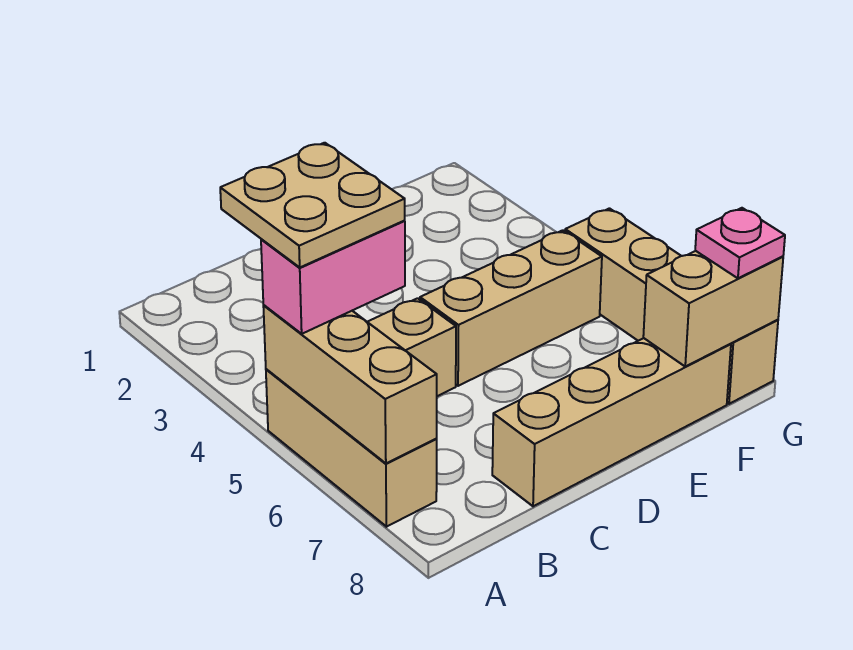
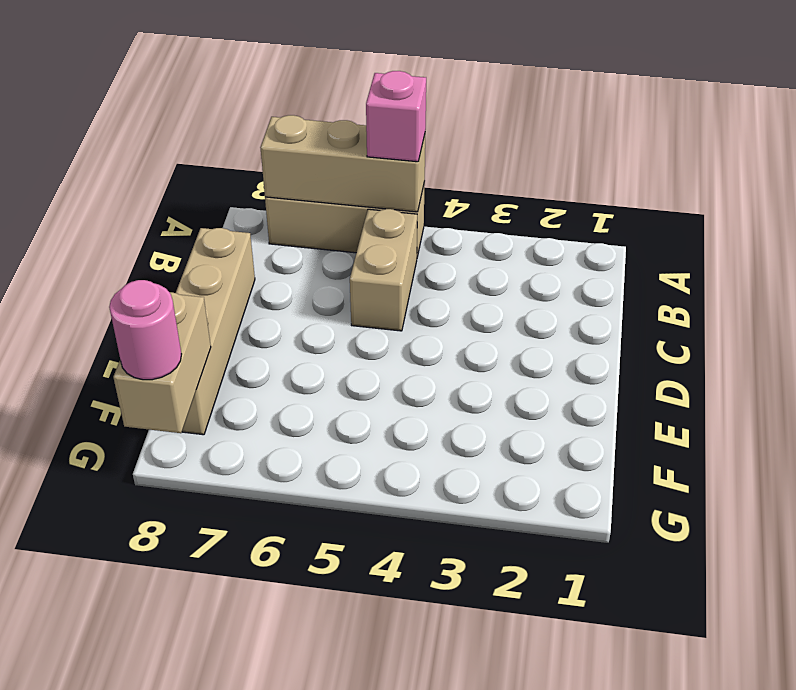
tan 2x2 plate [220,143,405,267] -> none
pink 1x2 brick [261,221,405,334] -> pink 1x1 brick [366,71,426,162]
tan 1x3 brick [420,230,602,386] -> none
tan 1x4 brick [565,208,778,404] -> none
pink 1x1 plate [695,208,785,278] -> pink 1x1 round brick [109,280,181,380]

